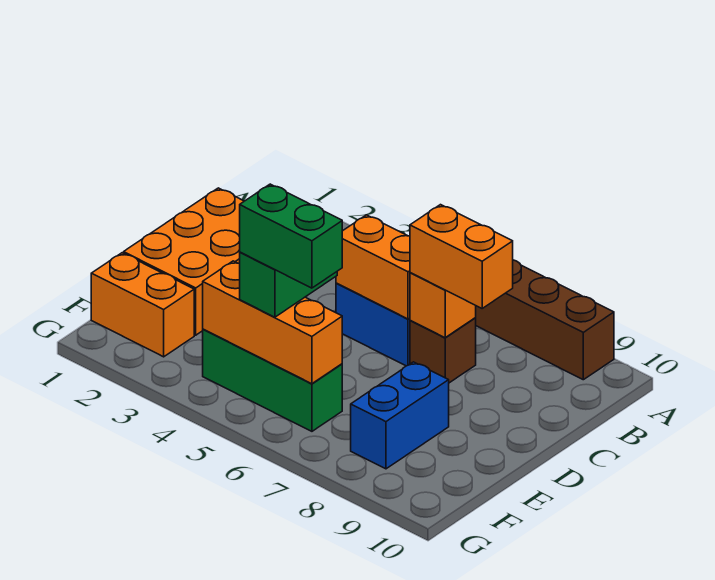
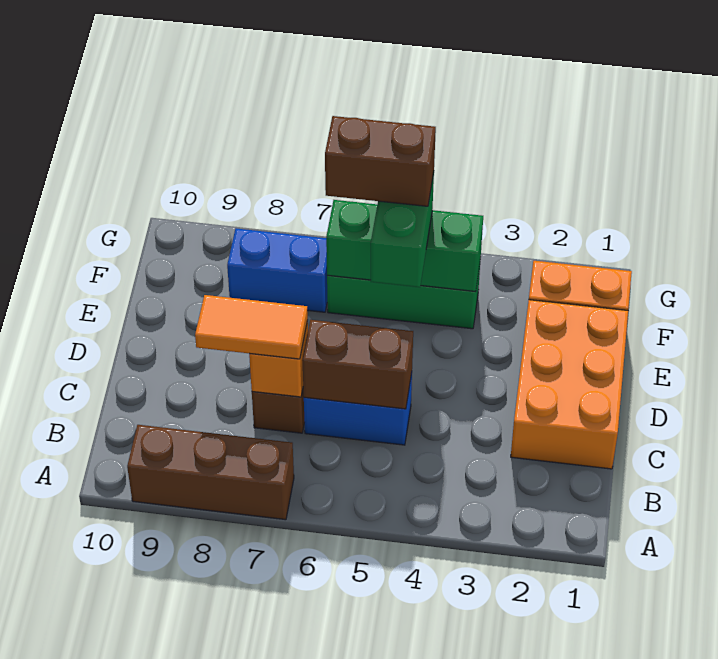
orange 1x2 brick [336,215,410,319] -> brown 1x2 brick [302,320,413,409]
orange 1x2 brick [410,205,513,308] -> orange 1x2 tile [195,295,308,359]
blue 1x2 brick [351,362,449,469] -> blue 1x2 brick turned to [227,228,327,312]
orange 1x3 brick [203,261,342,384] -> green 1x3 brick [326,200,483,292]
green 1x2 brick [240,184,342,288] -> brown 1x2 brick [325,116,436,206]

